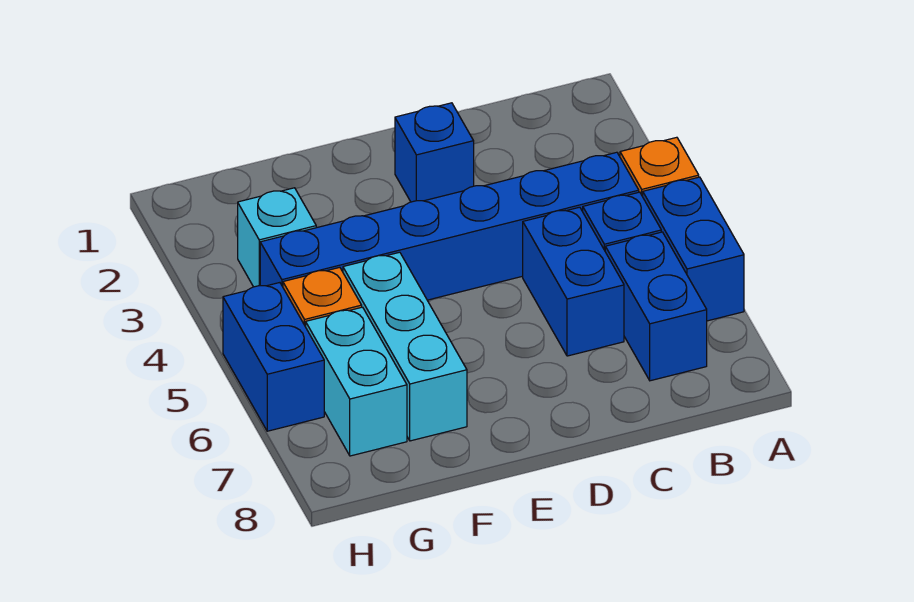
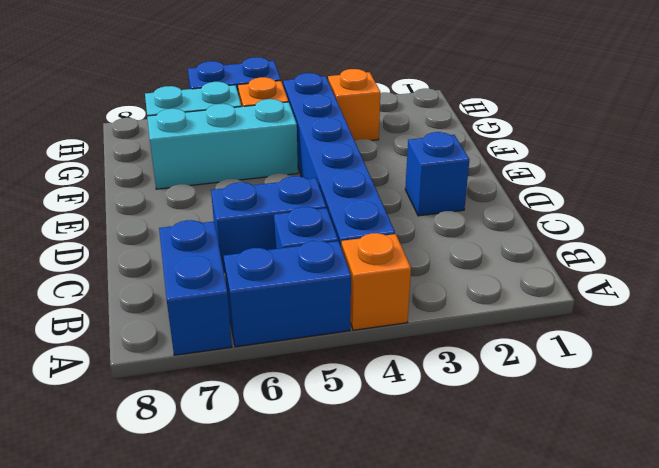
blue 1x2 brick [605,232,707,381] -> blue 1x2 brick turned to [159,220,232,355]
cyan 1x1 brick [238,188,316,287] -> orange 1x1 brick [328,69,380,141]

